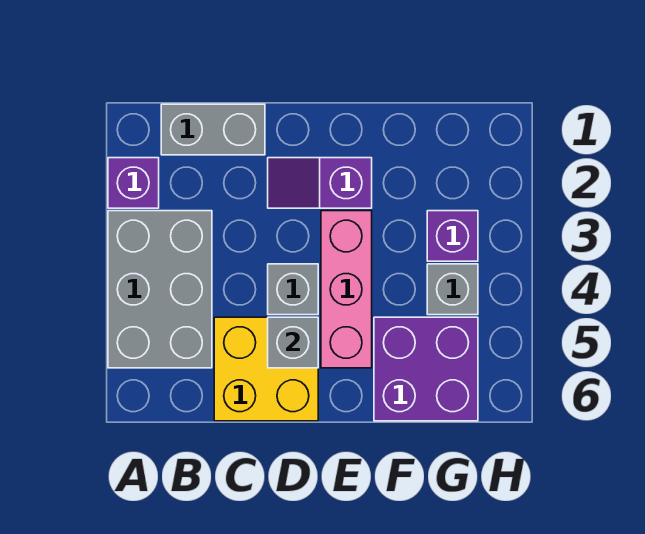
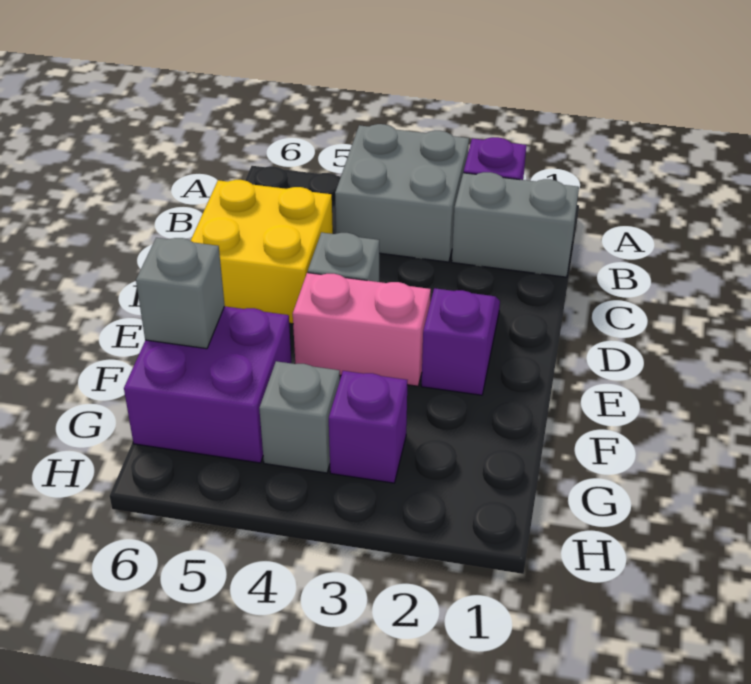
grey 2x3 brick [108,211,212,368] -> grey 2x2 brick [335,124,469,262]
grey 1x2 brick [161,104,265,155] -> grey 1x2 brick turned to [452,172,579,277]
grey 1x1 brick [268,317,318,368] -> grey 1x1 brick moved to [136,238,225,349]
pink 1x3 brick [321,211,372,368] -> pink 1x2 brick [293,273,431,386]

